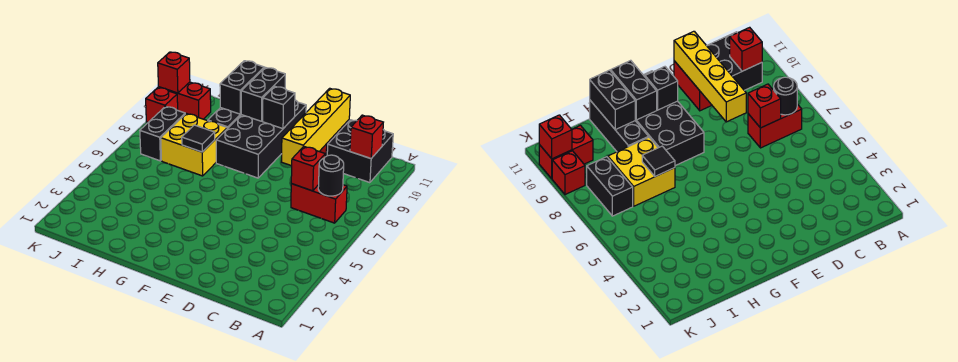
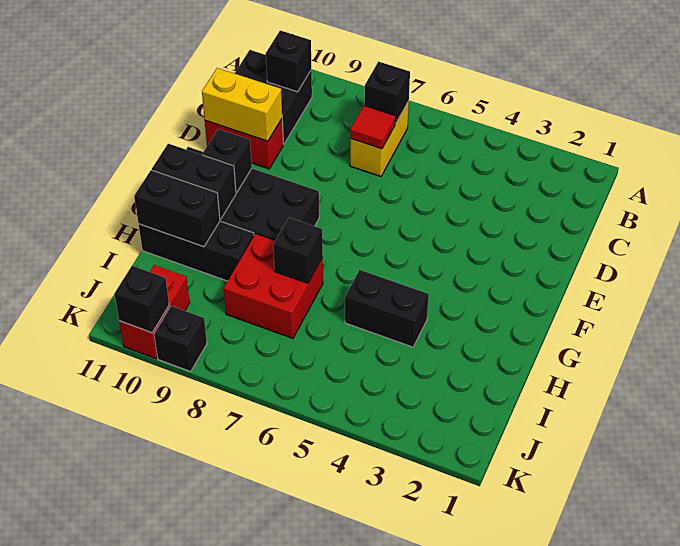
red 1x2 brick [291,184,347,223] -> yellow 1x2 brick [350,101,409,176]
black 1x1 round brick [318,155,344,196] -> black 1x1 brick [365,62,410,124]
red 1x1 brick [350,115,383,159] -> black 1x1 brick [266,30,311,92]
red 1x1 brick [291,147,325,191] -> red 1x1 tile [350,106,396,149]
yellow 1x4 brick [282,88,350,166] -> yellow 1x2 brick [202,68,282,141]
yellow 2x2 brick [161,113,227,176] -> red 2x2 brick [224,234,323,338]
black 1x1 tile [182,125,215,152] -> black 1x1 brick [273,218,323,283]
black 1x2 brick [140,106,185,161] -> black 1x2 brick moved to [345,270,429,347]
red 1x1 brick [146,87,178,122] -> black 1x1 brick [154,306,207,372]
red 1x1 brick [158,52,190,93] -> black 1x1 brick [115,266,169,333]

